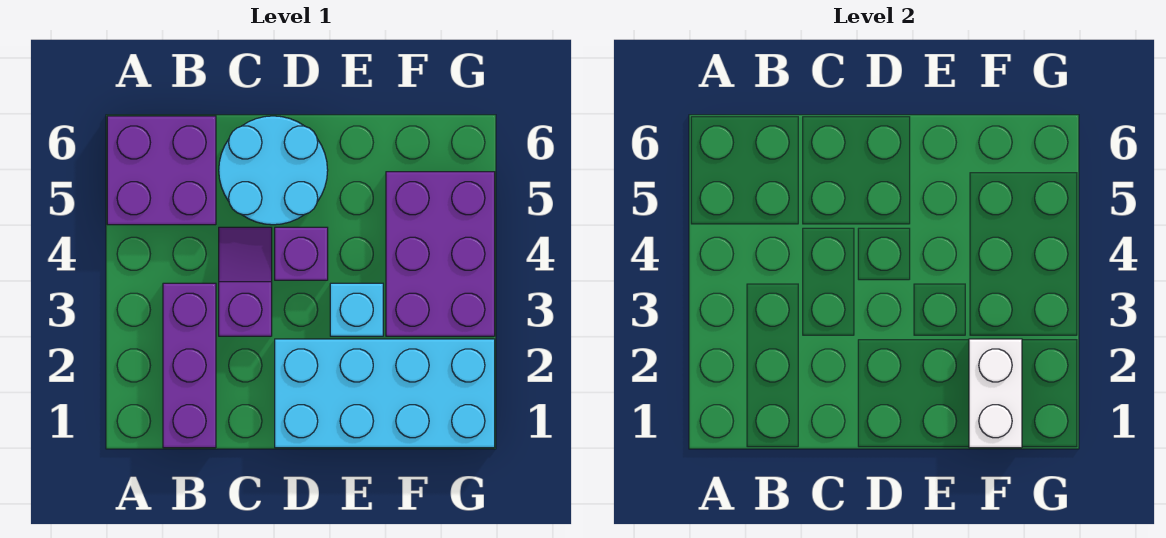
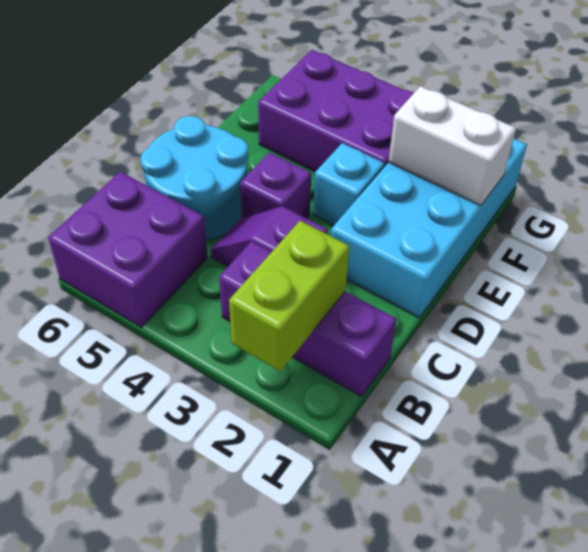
none -> lime 1x2 brick [229,221,350,371]

